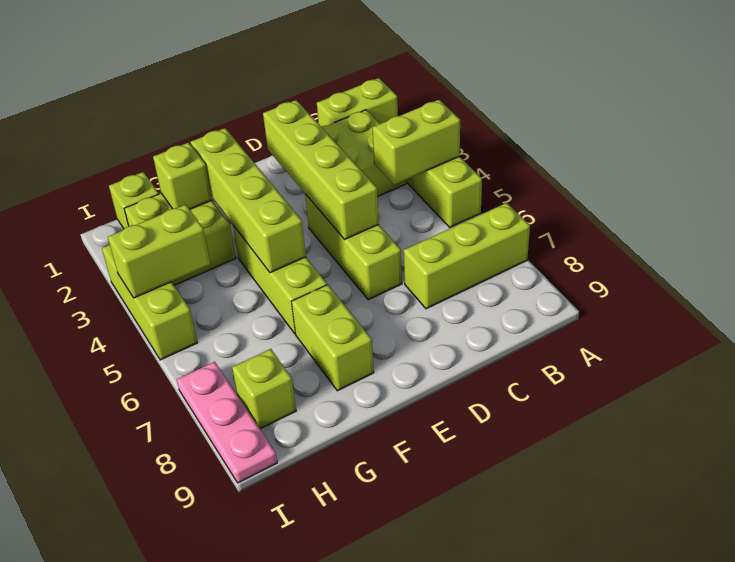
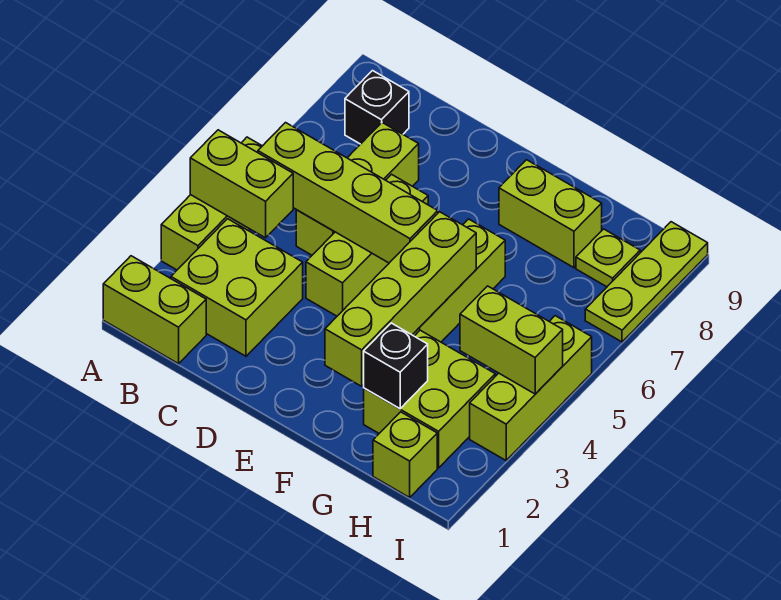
lime 1x3 brick [404,203,530,309] -> lime 1x3 brick turned to [296,123,419,255]
none -> black 1x1 brick [345,71,409,144]
lime 1x4 brick [263,100,379,240] -> lime 1x4 brick turned to [258,123,438,263]
lime 1x2 brick [291,285,374,391] -> lime 1x2 brick turned to [499,160,602,268]
lime 1x1 brick [153,143,212,209] -> black 1x1 brick [364,323,428,409]
lime 1x1 brick [232,349,296,429] -> lime 1x1 plate [576,229,640,287]
pink 1x3 plate [177,362,277,483] -> lime 1x3 plate [585,222,708,342]

